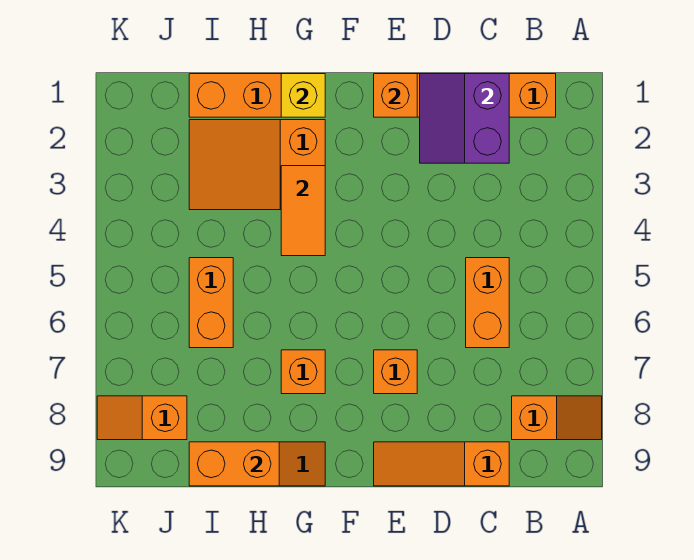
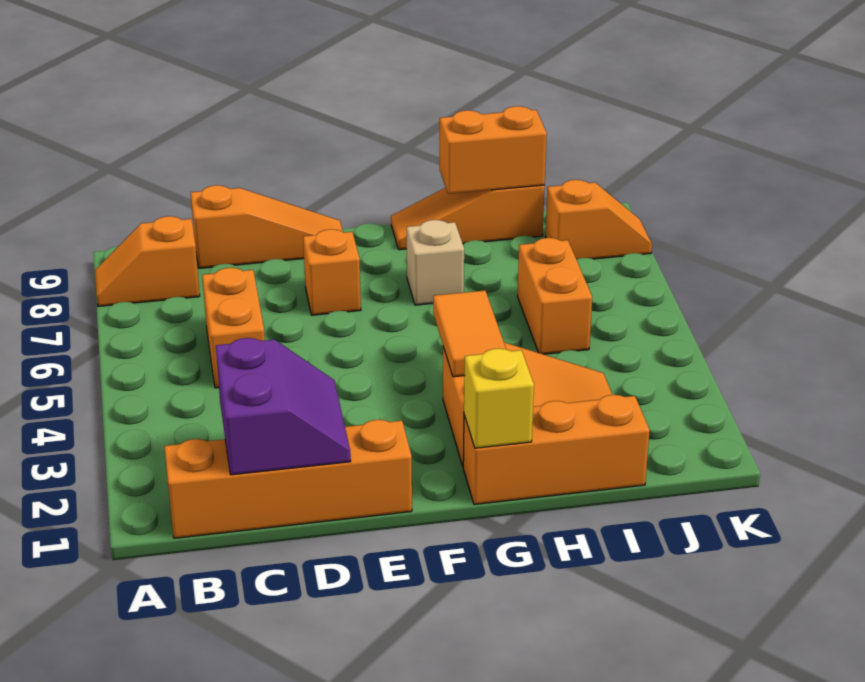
orange 1x1 brick [374,74,417,117] -> none
orange 1x1 brick [281,350,325,394] -> tan 1x1 brick [407,220,464,305]

